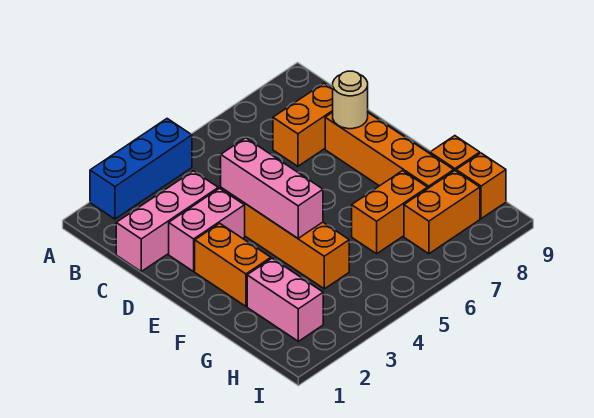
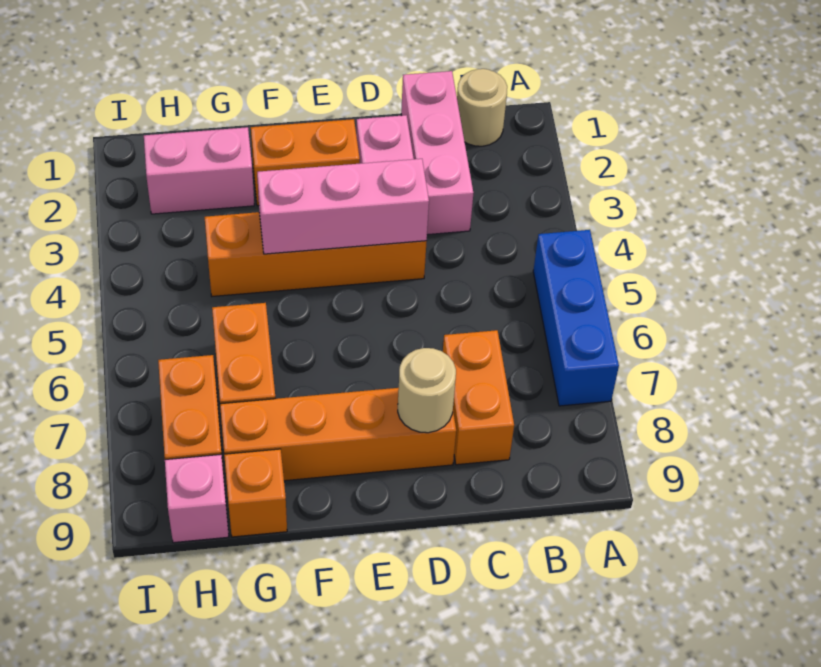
blue 1x3 brick [90,119,192,219] -> blue 1x3 brick moved to [533,230,619,406]
none -> tan 1x1 round brick [457,69,507,146]
orange 1x1 brick [456,153,506,219] -> pink 1x1 brick [165,454,229,543]

